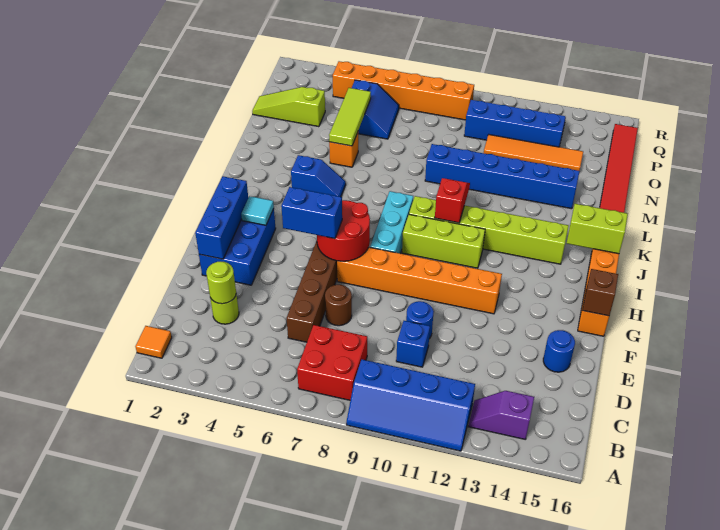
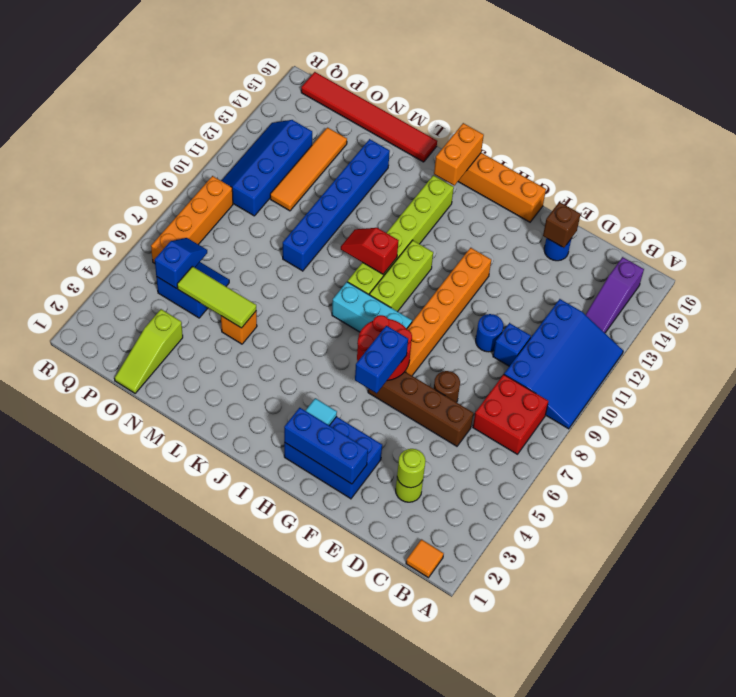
blue 2x4 slope [346,360,475,451] -> blue 3x4 slope [504,299,623,429]
purple 1x2 slope [469,391,534,439] -> purple 1x3 slope [586,257,644,333]
brown 1x1 brick [582,269,618,316] -> brown 1x1 brick moved to [543,202,581,248]
lime 1x2 brick [567,204,628,254] -> orange 1x2 brick [434,123,484,185]
blue 1x2 slope [291,155,346,197] -> blue 1x2 slope moved to [155,238,207,289]
orange 1x6 brick [333,61,474,120] -> orange 1x4 brick [151,176,233,263]

